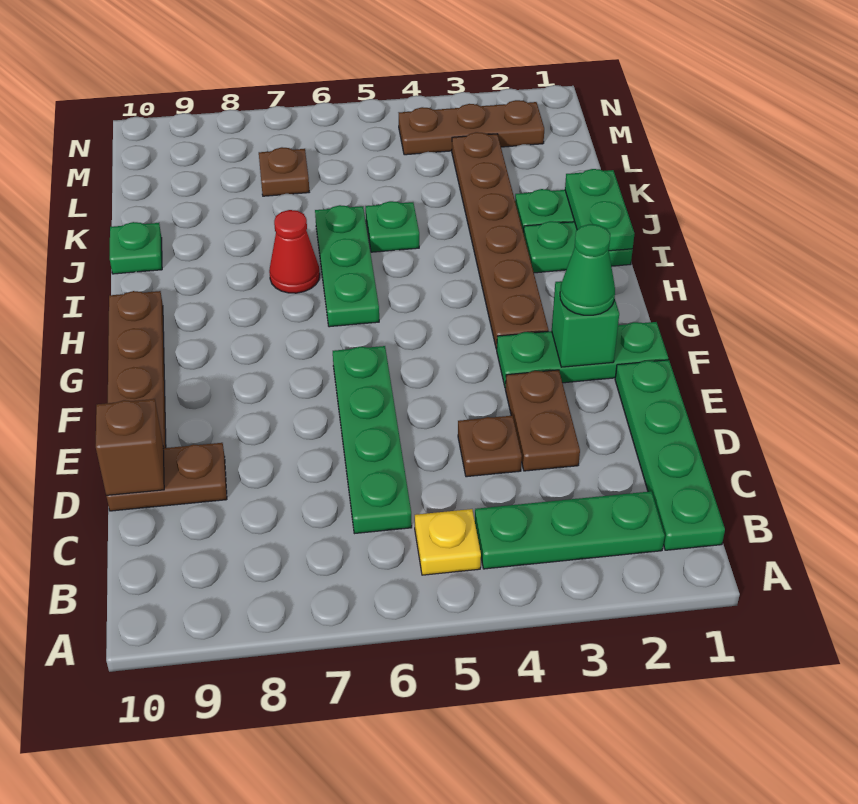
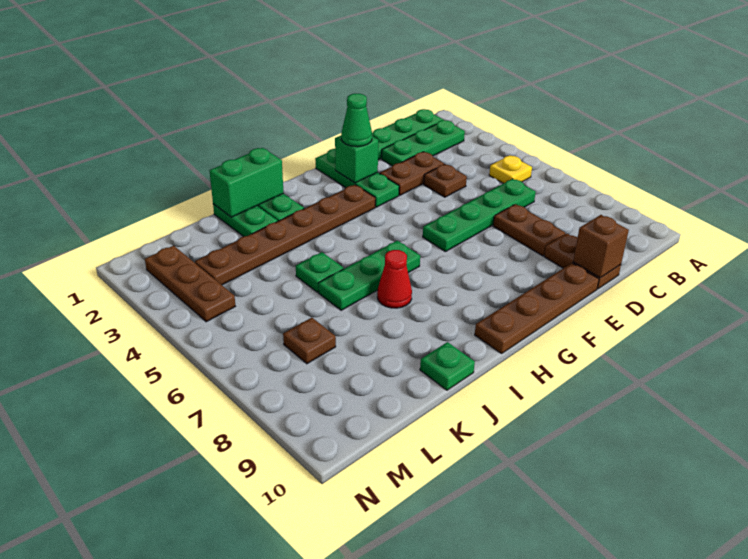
green 1x3 plate [475,491,665,569] -> green 1x3 plate turned to [382,120,465,166]
none -> brown 1x2 plate [493,204,565,256]
green 1x2 plate [565,169,634,251] -> green 1x2 brick [210,148,284,217]

